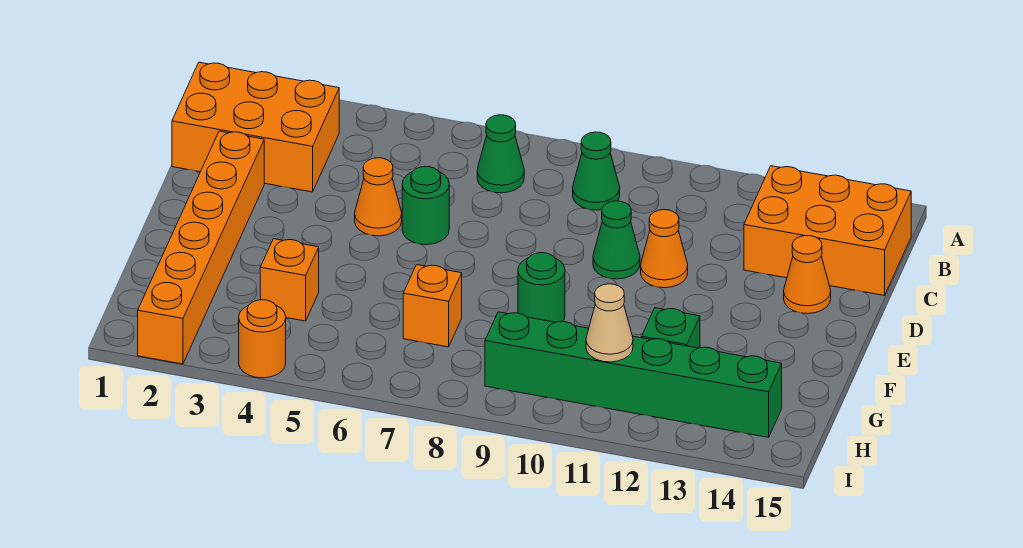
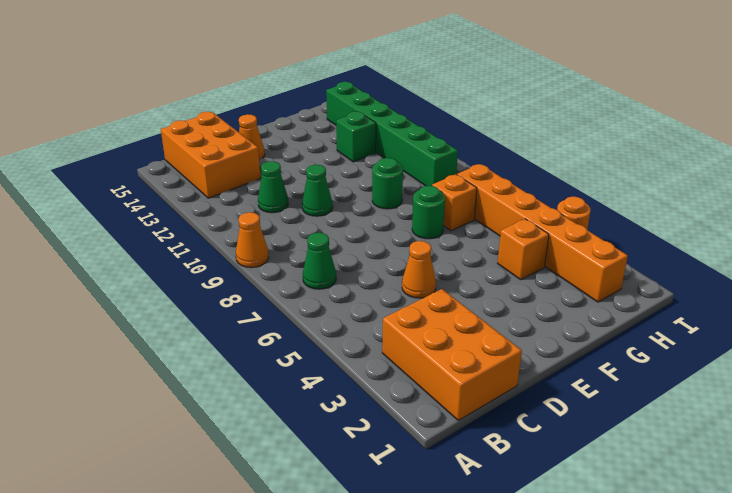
green 1x1 cone [573,132,620,210] -> green 1x1 cone moved to [258,161,288,213]
orange 1x6 brick [138,131,264,364] -> orange 1x6 brick turned to [457,164,628,302]
green 1x1 round brick [402,167,449,245] -> green 1x1 round brick moved to [412,186,445,239]
orange 1x1 cone [641,210,688,288] -> orange 1x1 cone moved to [236,212,269,268]
tan 1x1 cone [586,284,633,362] -> none

